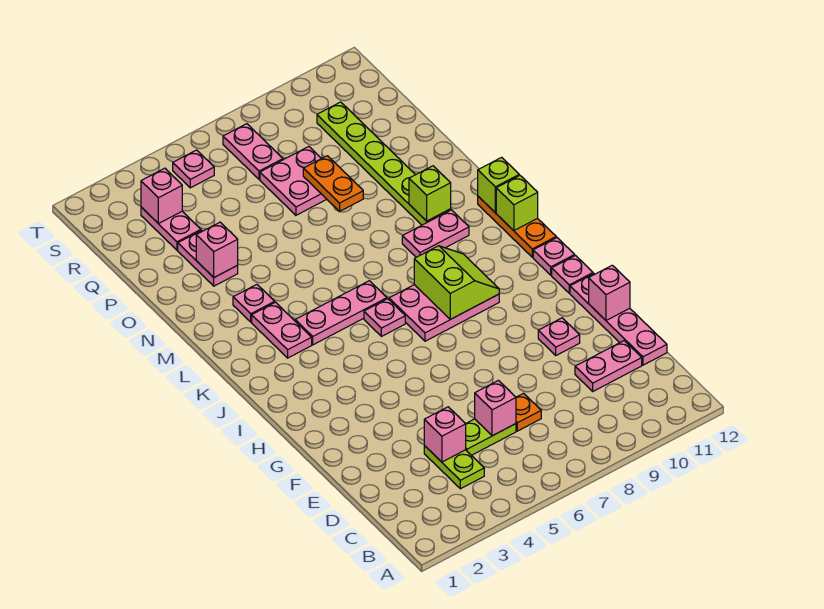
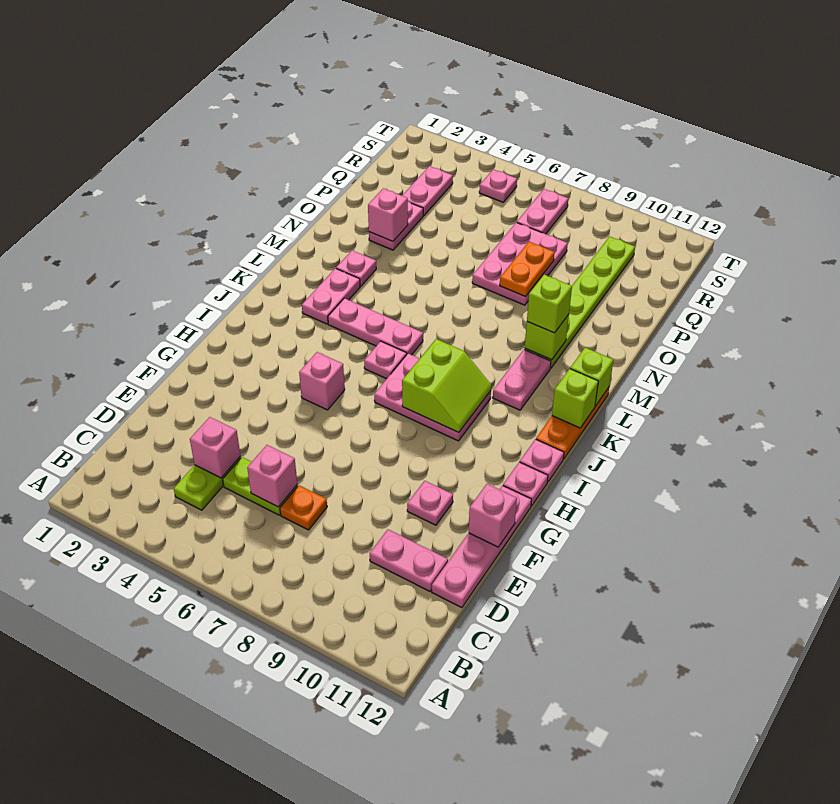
pink 1x2 plate [402,210,469,257] -> pink 1x2 plate turned to [493,349,551,410]
none -> lime 1x1 brick [527,275,572,333]
pink 2x2 plate [260,147,327,215] -> pink 2x3 plate [472,222,568,305]
pink 1x1 brick [141,168,182,224] -> pink 1x1 brick moved to [299,352,345,410]

